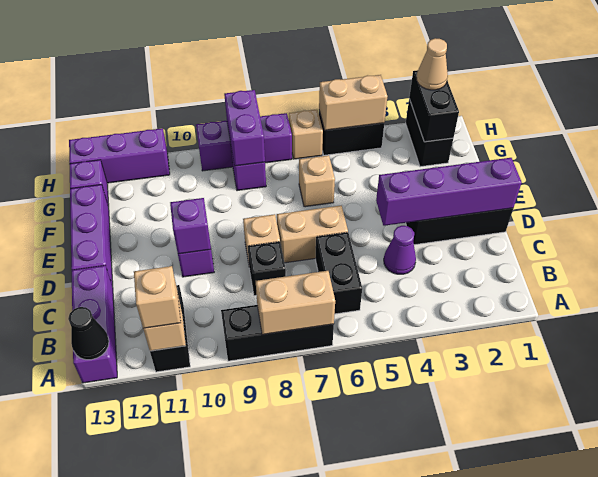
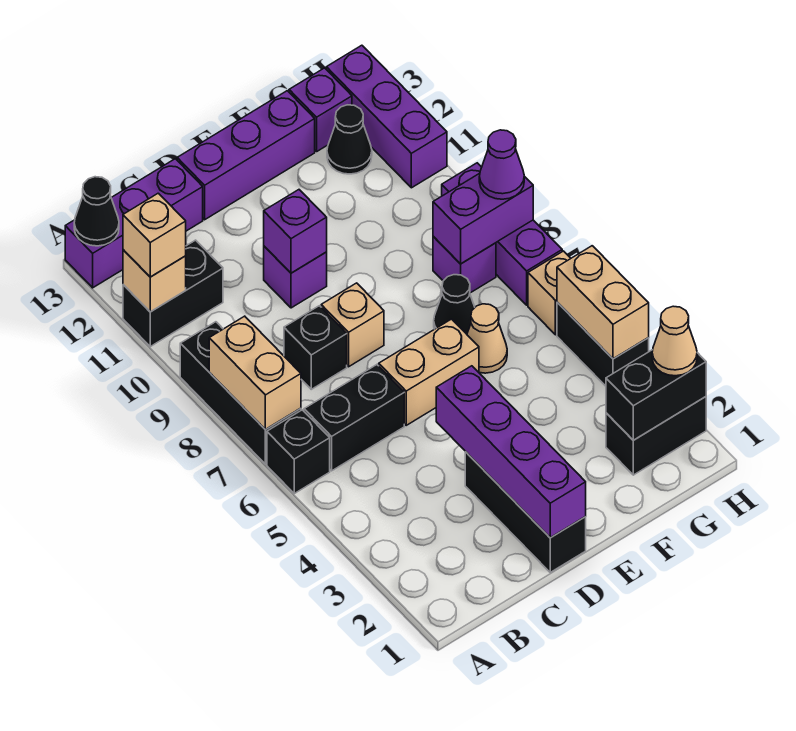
none -> black 1x1 brick [267,410,330,493]
purple 1x1 cone [384,226,416,274] -> purple 1x1 cone moved to [479,130,524,199]
tan 1x2 brick [277,206,348,263] -> tan 1x2 brick turned to [379,319,479,425]
tan 1x1 brick [299,155,335,207] -> tan 1x1 cone [467,304,507,373]
none -> black 1x1 cone [434,275,475,334]
none -> black 1x1 cone [327,105,372,174]

